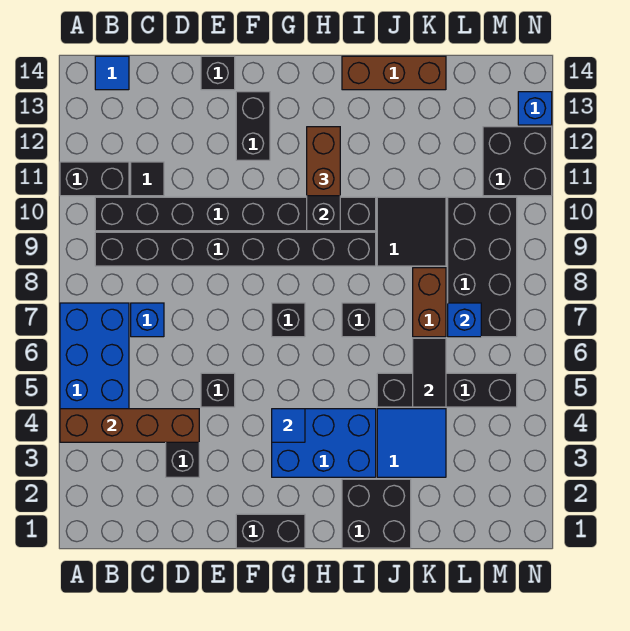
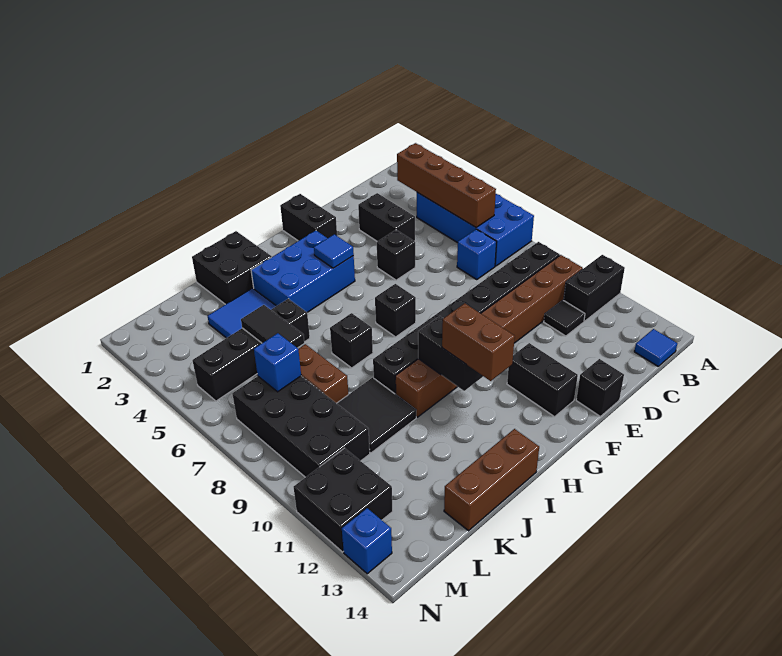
brown 1x4 brick [60,409,199,442] -> brown 1x4 brick turned to [397,143,496,227]
black 1x8 brick [95,197,376,231] -> brown 1x8 brick [395,255,583,417]
black 1x2 brick [236,514,305,548] -> black 1x2 brick turned to [280,194,337,241]

